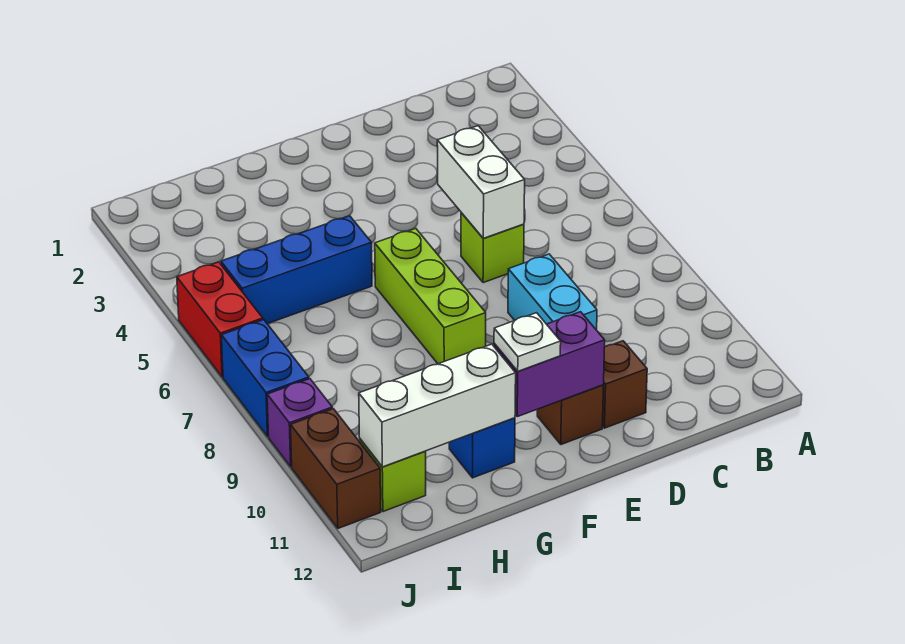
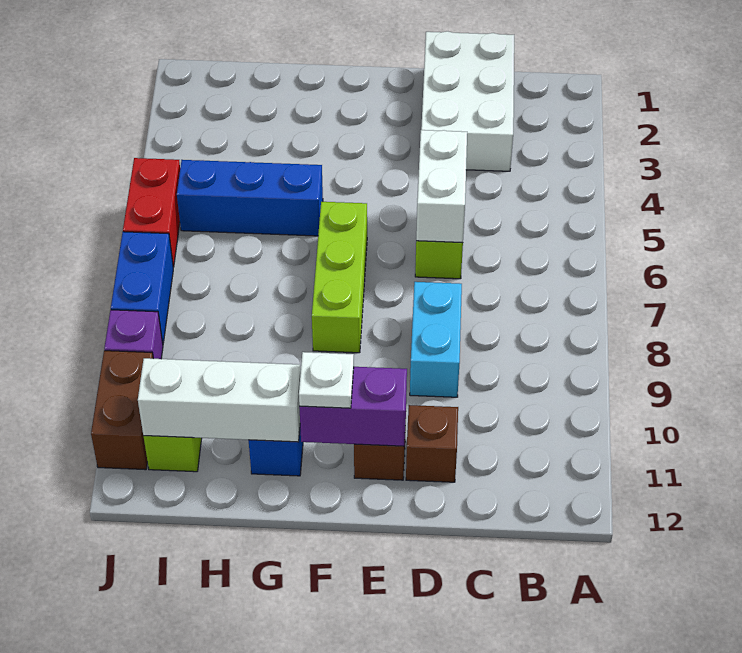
none -> white 2x3 brick [421,31,514,171]

